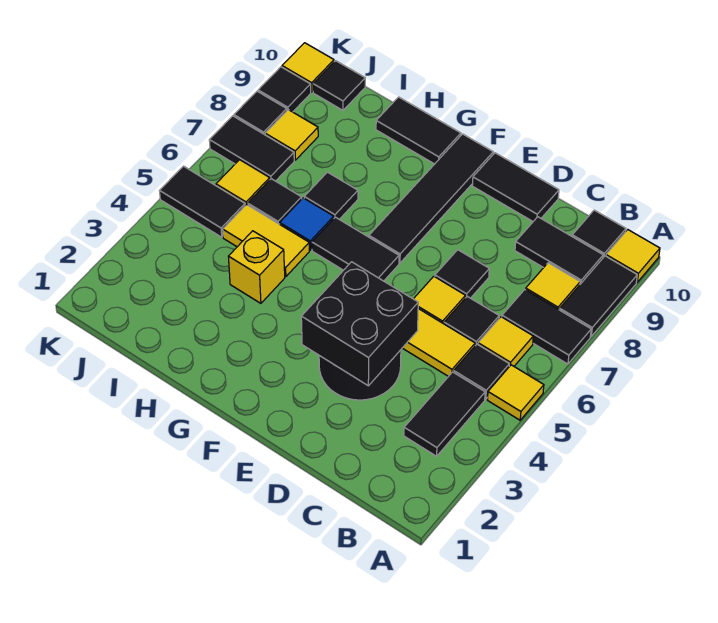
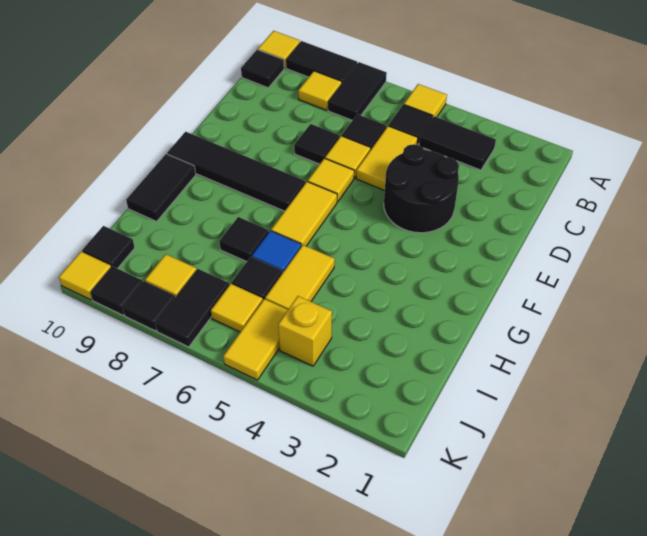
yellow 1x1 tile [478,317,533,367] -> yellow 1x1 tile moved to [308,158,354,202]
black 1x2 tile [515,217,603,284] -> none
black 2x2 brick [301,262,418,386] -> none
black 1x2 tile [472,153,559,221] -> none
black 1x2 tile [312,217,399,281] -> yellow 1x2 tile [271,182,337,246]
yellow 1x1 brick [228,231,285,303] -> yellow 1x1 brick moved to [278,296,332,366]
black 1x2 tile [160,166,245,237] -> yellow 1x2 tile [223,299,288,380]

